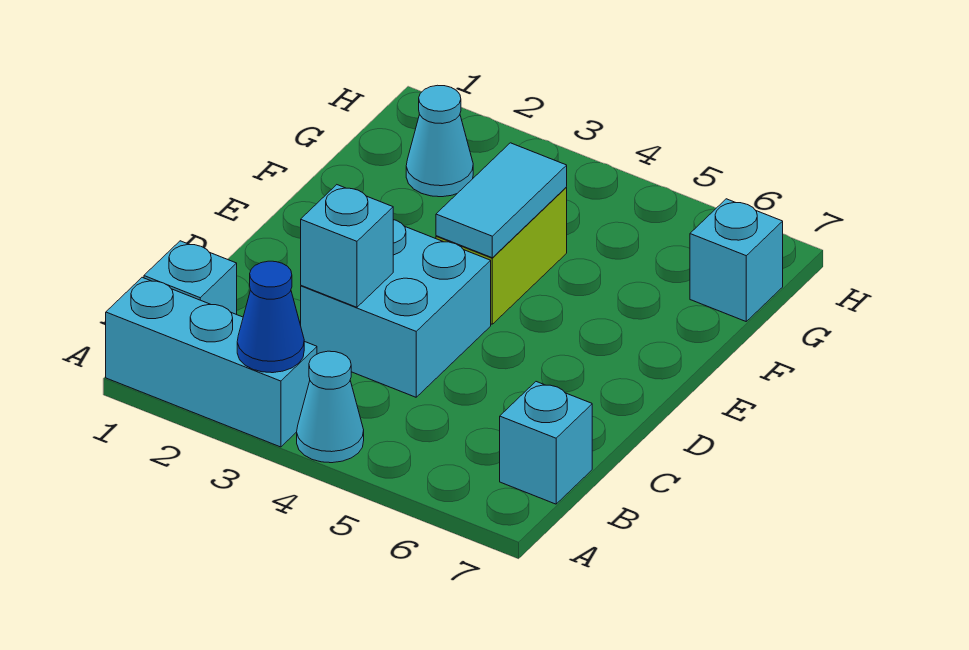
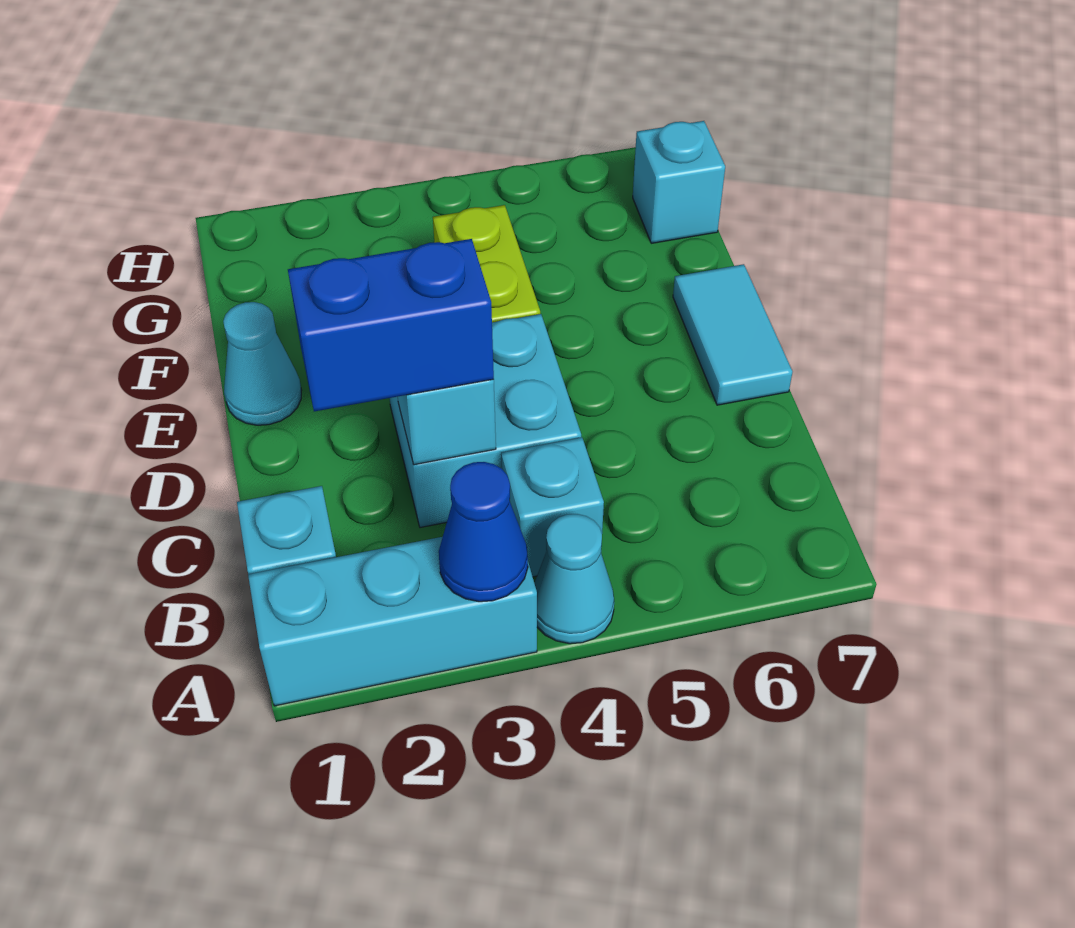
cyan 1x1 brick [500,382,592,504] -> cyan 1x1 brick moved to [501,437,604,577]
none -> blue 1x2 brick [288,239,494,411]
cyan 1x2 tile [436,143,567,258] -> cyan 1x2 tile moved to [673,264,792,405]
cyan 1x1 cone [406,85,473,197] -> cyan 1x1 cone moved to [223,302,302,425]

